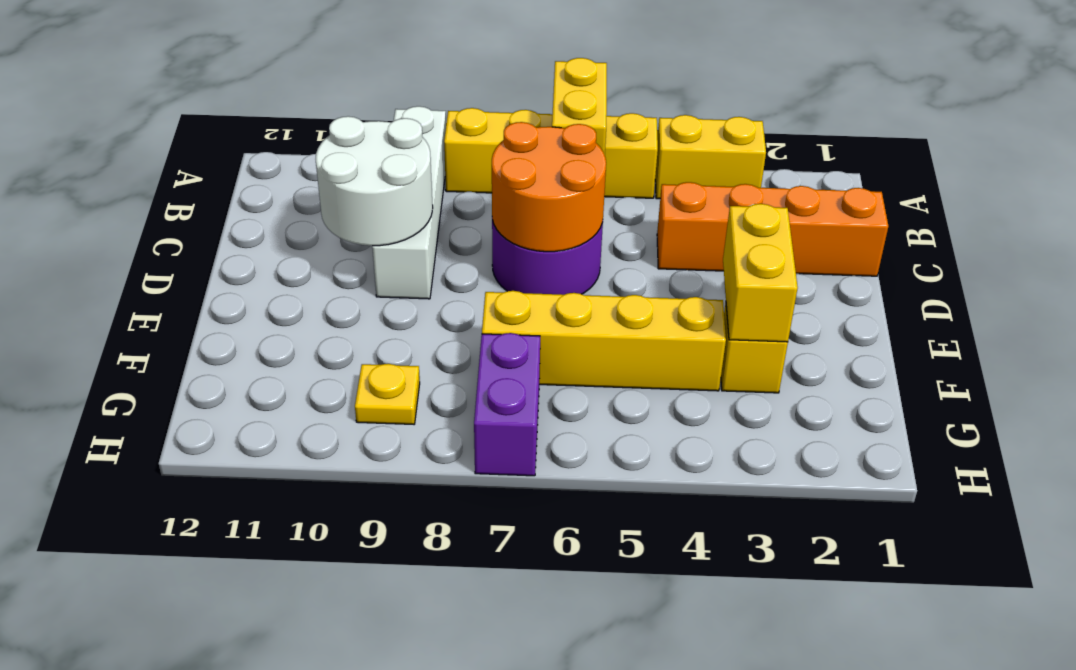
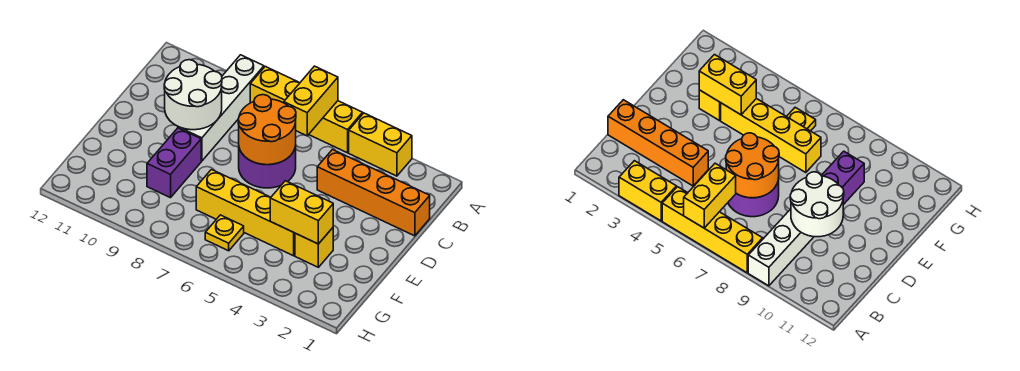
yellow 1x2 brick [723,204,798,342] -> yellow 1x2 brick turned to [270,181,333,244]
purple 1x2 brick [474,333,540,476] -> purple 1x2 brick moved to [147,128,201,198]
yellow 1x1 plate [355,364,420,424] -> yellow 1x1 plate moved to [205,215,244,251]

